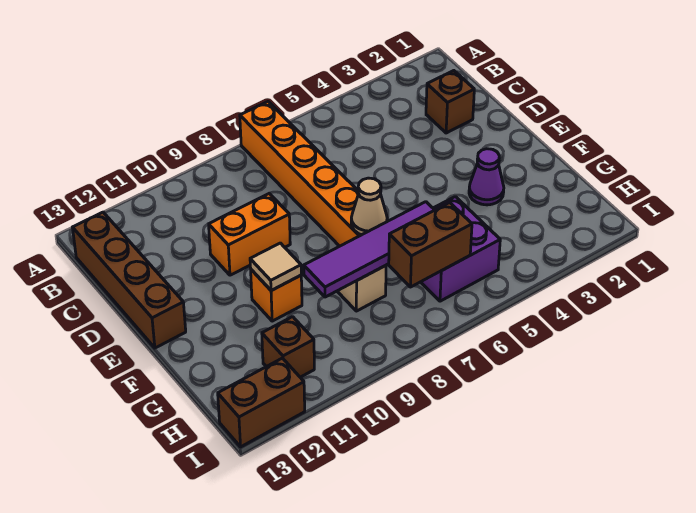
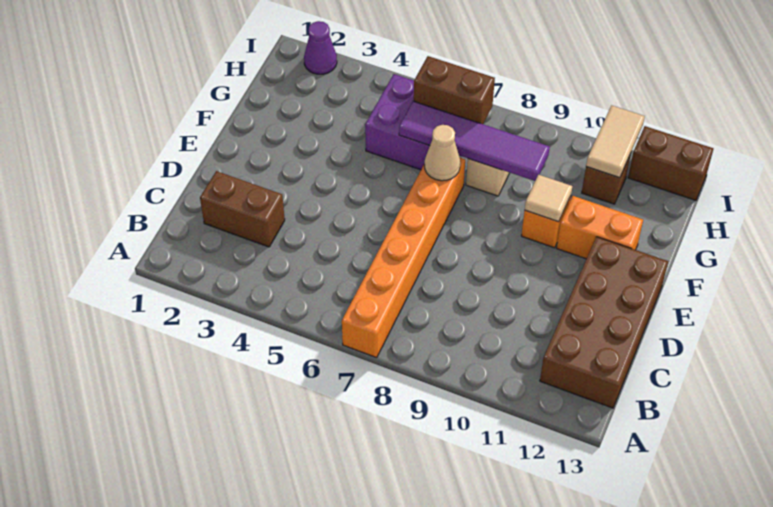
brown 1x4 brick [72,212,186,348] -> brown 2x4 brick [540,237,668,408]
brown 1x1 brick [426,71,474,133] -> brown 1x2 brick [200,171,285,247]
orange 1x2 brick [209,194,290,275] -> orange 1x2 brick moved to [557,196,643,259]
purple 1x1 cone [469,149,504,205] -> purple 1x1 cone moved to [304,21,337,74]
none -> tan 1x2 tile [586,105,645,178]

